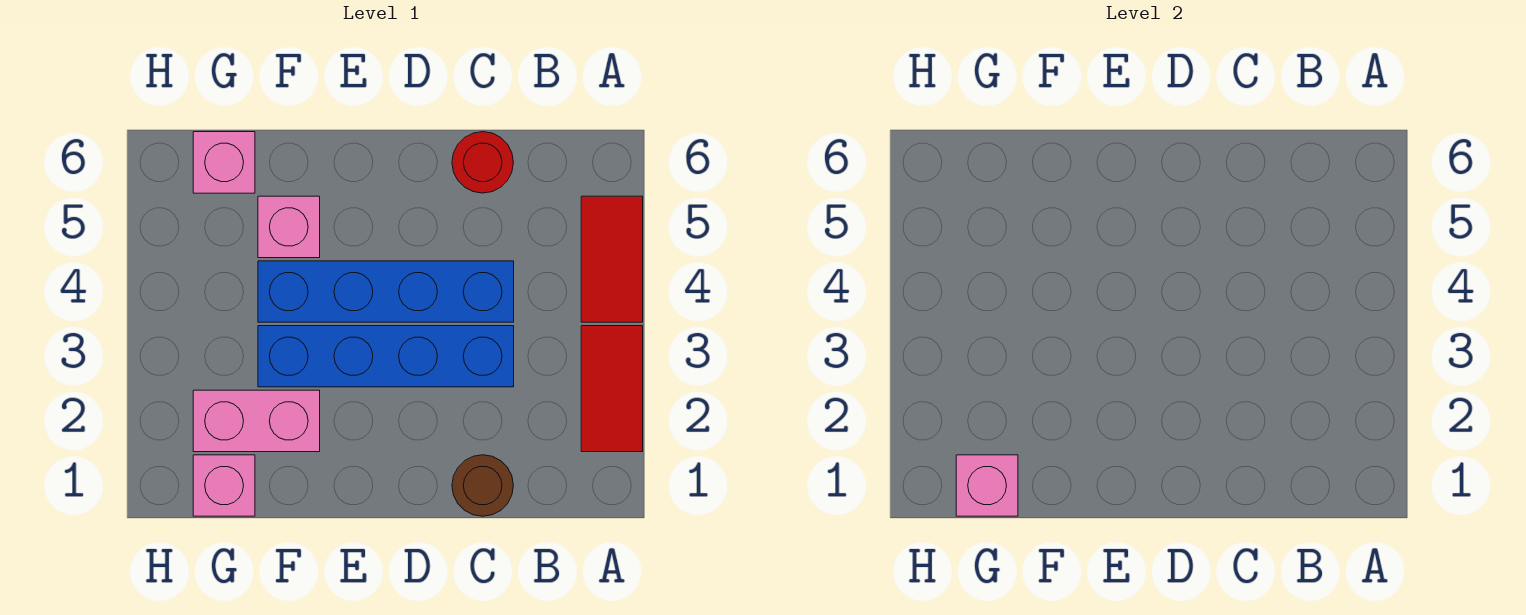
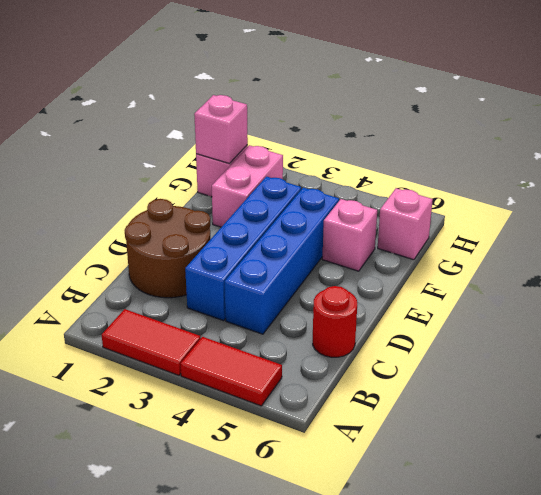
brown 1x1 round brick [452,455,513,516] -> brown 2x2 round brick [125,199,211,298]

